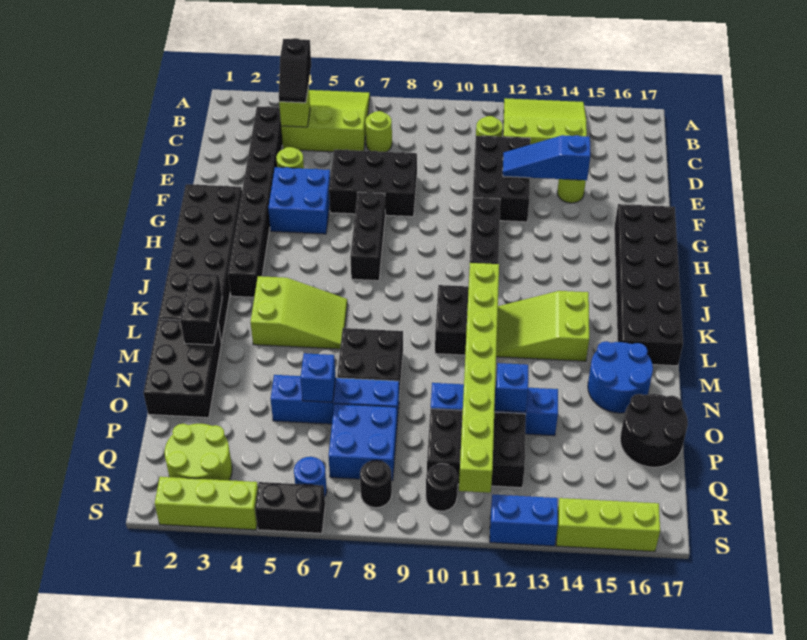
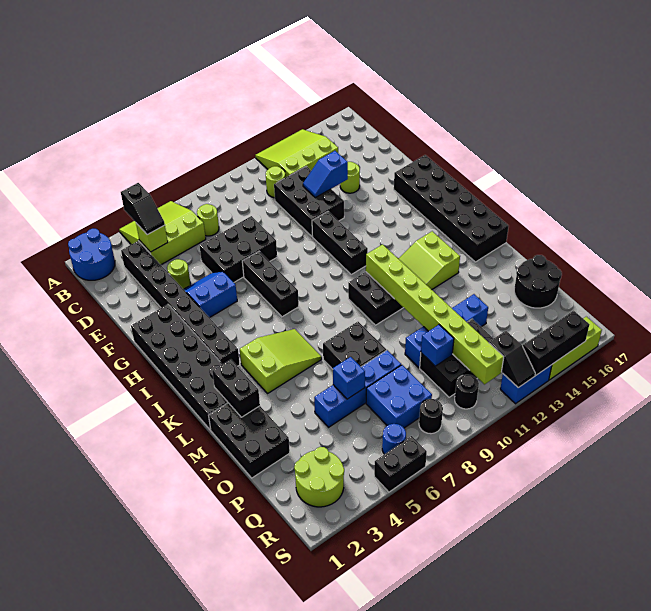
blue 1x3 slope [503,135,590,180] -> blue 1x2 slope [303,151,348,198]
blue 2x2 brick [268,167,330,234] -> blue 2x2 slope [183,272,237,318]
blue 2x2 round brick [588,341,653,413] -> blue 2x2 round brick moved to [68,229,115,280]
blue 1x1 brick [495,363,528,412] -> blue 1x1 brick moved to [421,325,454,366]
none -> black 1x2 slope [489,331,535,388]
lime 1x3 brick [155,477,258,530] -> none
none -> black 1x3 brick [523,311,589,376]

